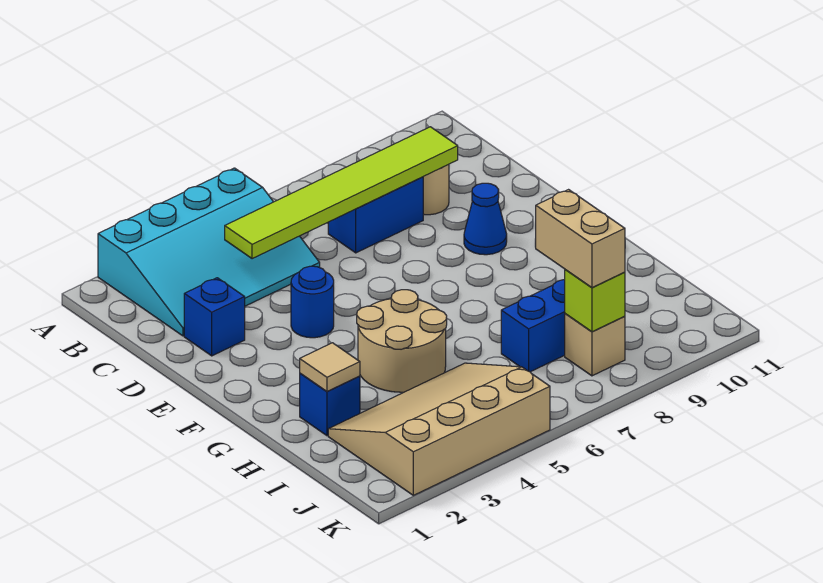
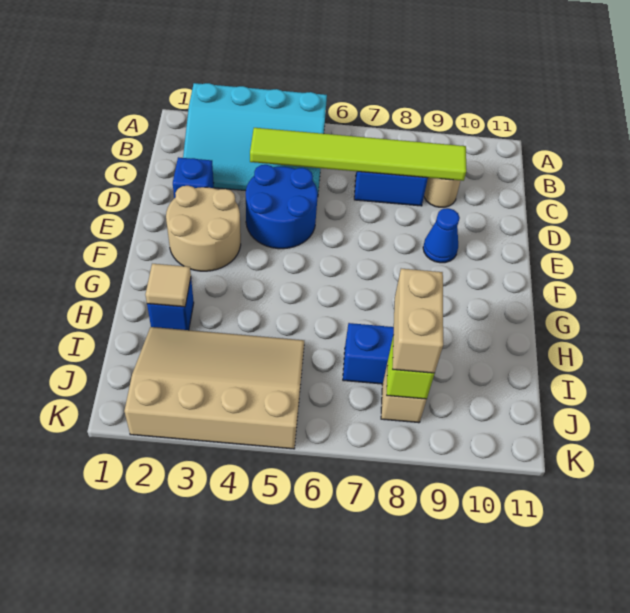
blue 1x1 round brick [291,266,334,338] -> blue 2x2 round brick [246,165,318,249]
tan 2x2 round brick [357,290,447,392] -> tan 2x2 round brick moved to [166,186,241,271]

